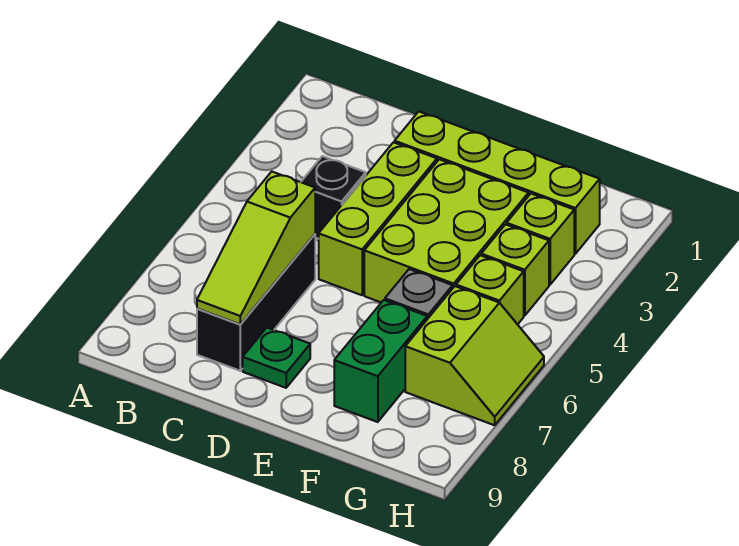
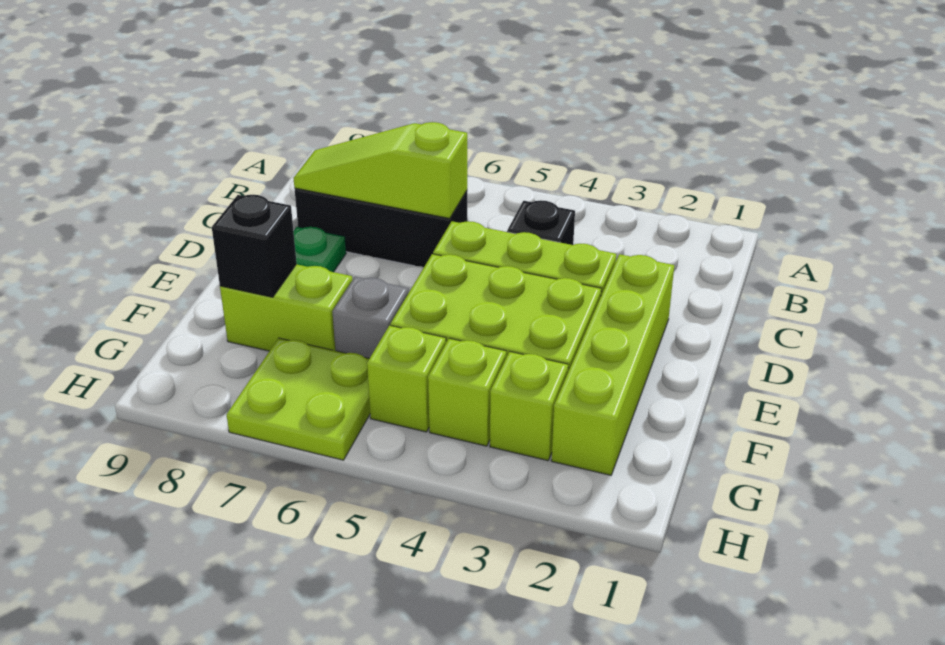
green 1x2 brick [334,300,427,422] -> lime 1x2 brick [220,264,352,351]
none -> black 1x1 brick [212,195,297,297]
lime 2x2 slope [405,286,544,425] -> lime 2x2 plate [226,338,370,460]

